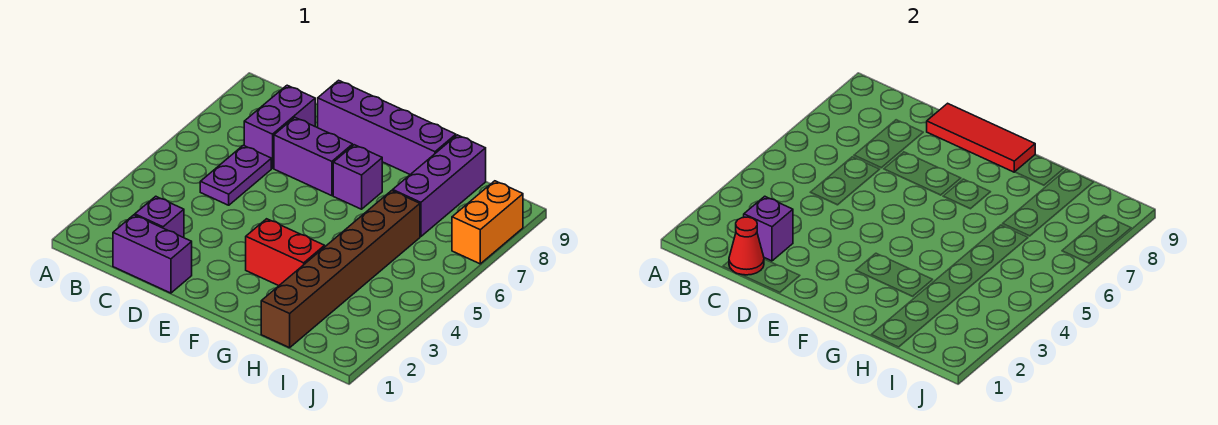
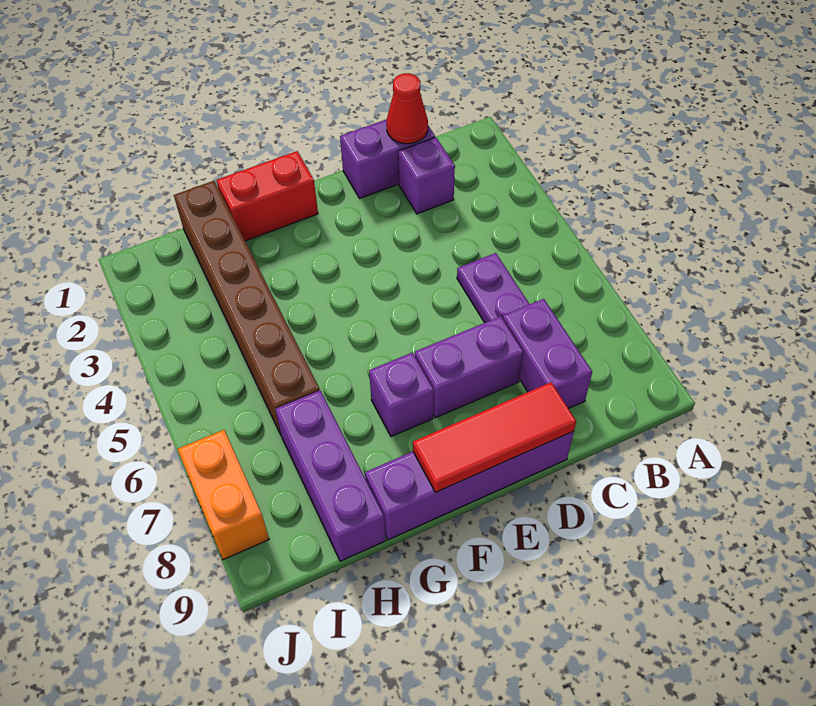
purple 1x1 brick [744,196,793,261] -> none
red 1x2 brick [246,219,325,286] -> red 1x2 brick moved to [217,151,318,241]

